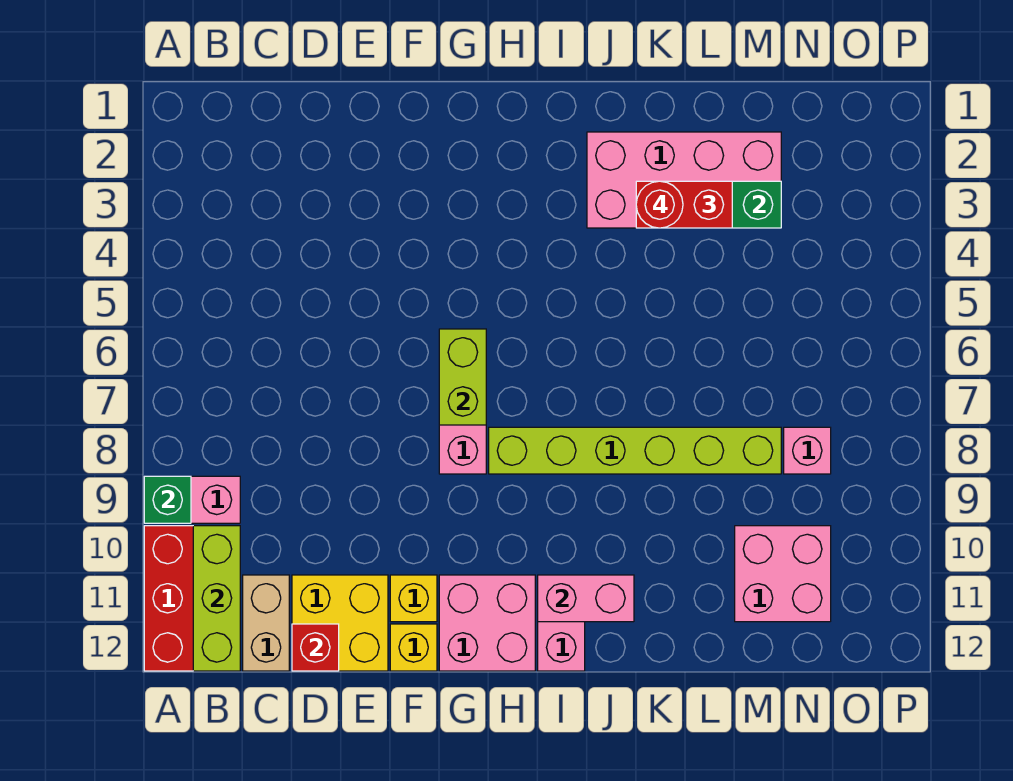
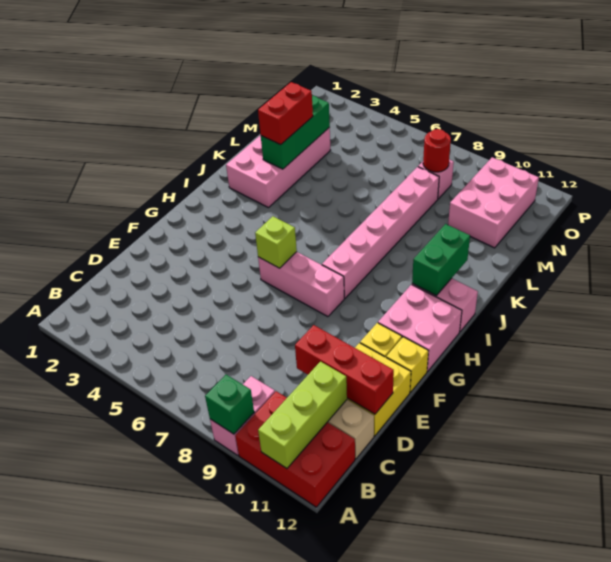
lime 1x3 brick [193,526,240,671] -> lime 1x3 brick turned to [258,362,347,468]
red 1x1 brick [292,624,339,671] -> red 1x3 brick [295,325,394,414]
lime 1x2 brick [439,329,486,425] -> lime 1x1 brick [255,216,297,268]
lime 1x6 brick [489,427,781,474] -> pink 1x6 brick [322,167,439,298]
pink 1x2 brick [538,575,634,622] -> green 1x2 brick [412,224,470,296]
red 1x1 round brick [636,181,683,228] -> red 1x1 round brick moved to [423,129,451,172]
pink 2x2 brick [735,526,831,622] -> pink 2x3 brick [448,157,539,248]

